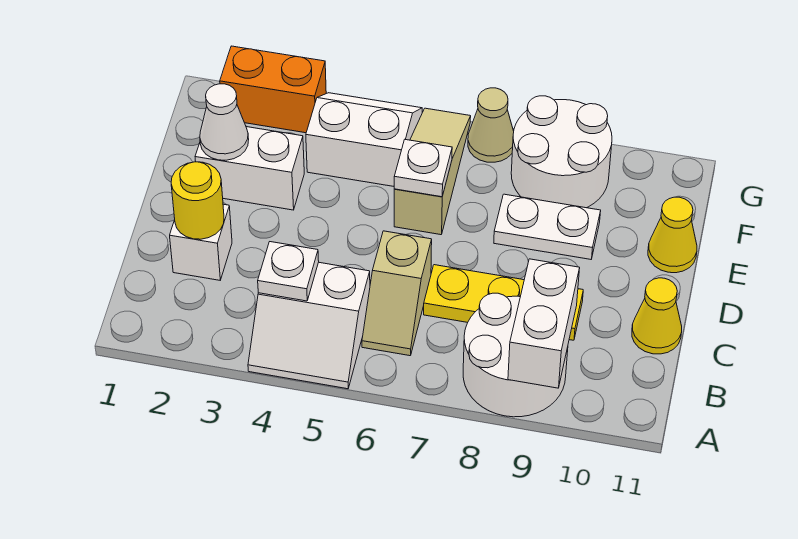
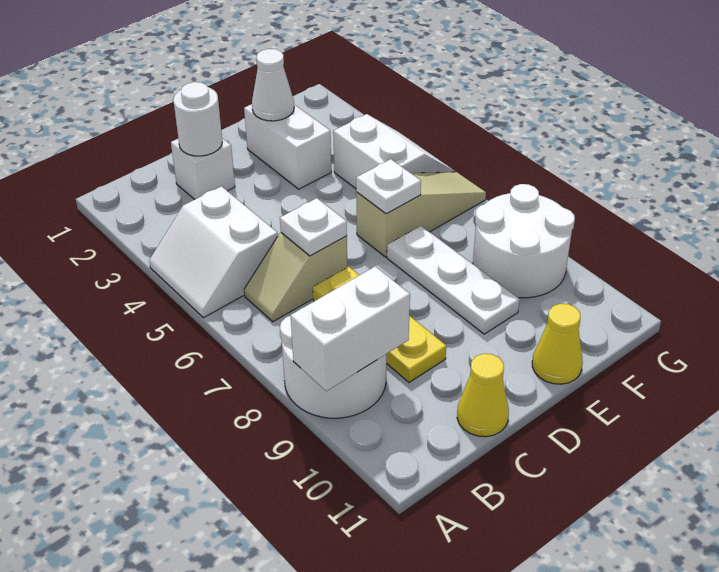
white 1x1 plate [258,242,319,301] -> white 1x1 plate moved to [280,198,347,256]
yellow 1x1 round brick [171,162,224,239] -> white 1x1 round brick [173,82,222,156]
white 1x2 plate [494,194,601,259] -> white 1x3 plate [387,226,520,334]
orange 1x2 brick [220,46,326,133] -> none
tan 1x1 cone [468,88,514,162] -> none

